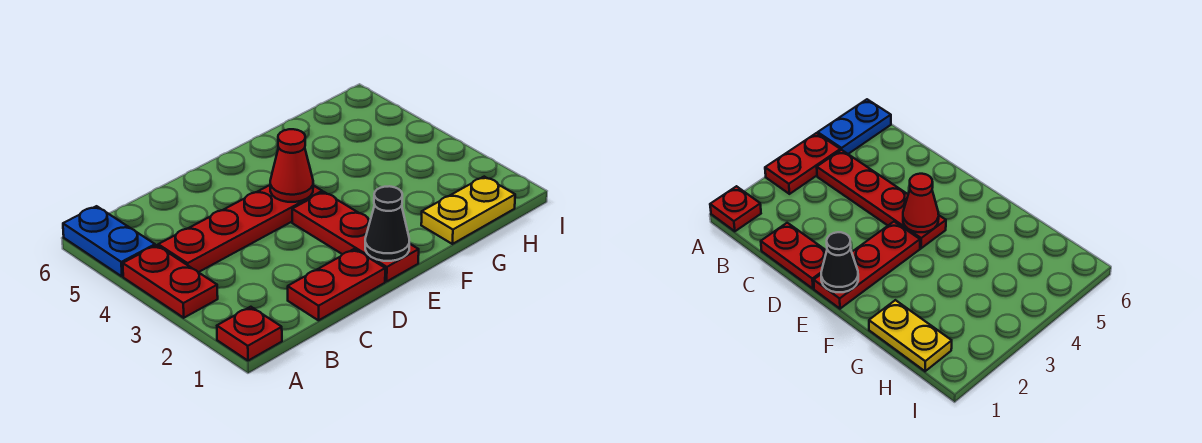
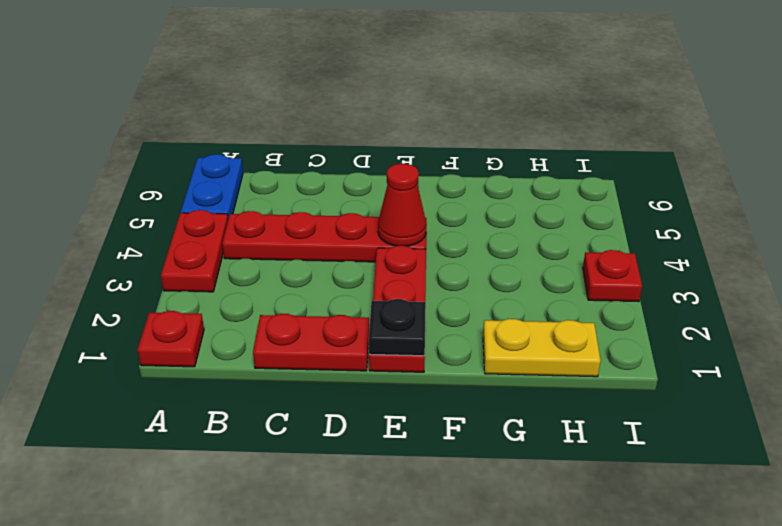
black 1x1 cone [365,186,409,261] -> black 1x1 plate [369,299,426,356]
none -> red 1x1 plate [583,250,642,302]

